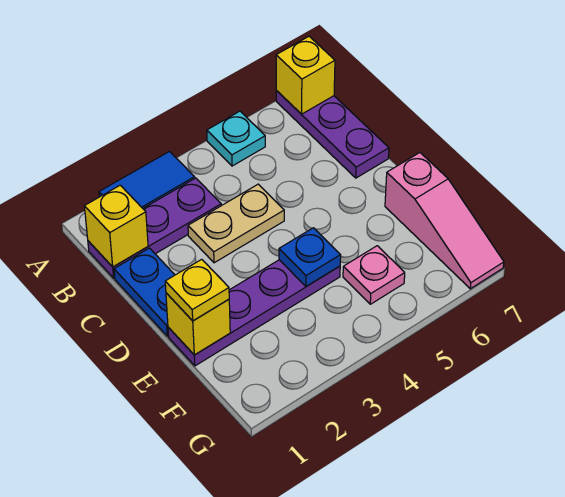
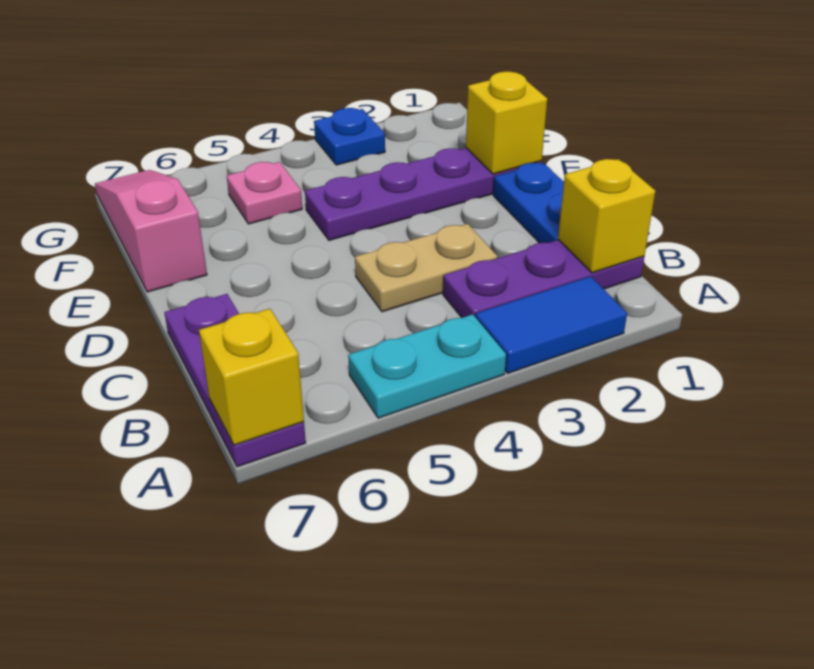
cyan 1x1 plate [207,111,265,166] -> cyan 1x2 plate [348,314,506,418]
yellow 1x1 plate [165,259,229,321] -> none
blue 1x1 plate [279,228,341,287] -> blue 1x1 plate moved to [314,108,385,165]

